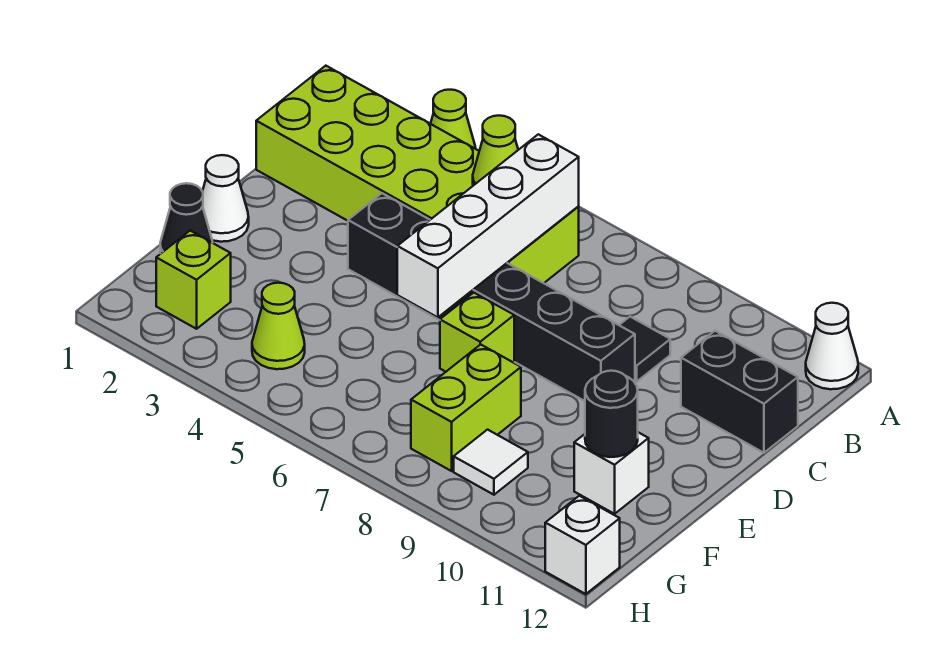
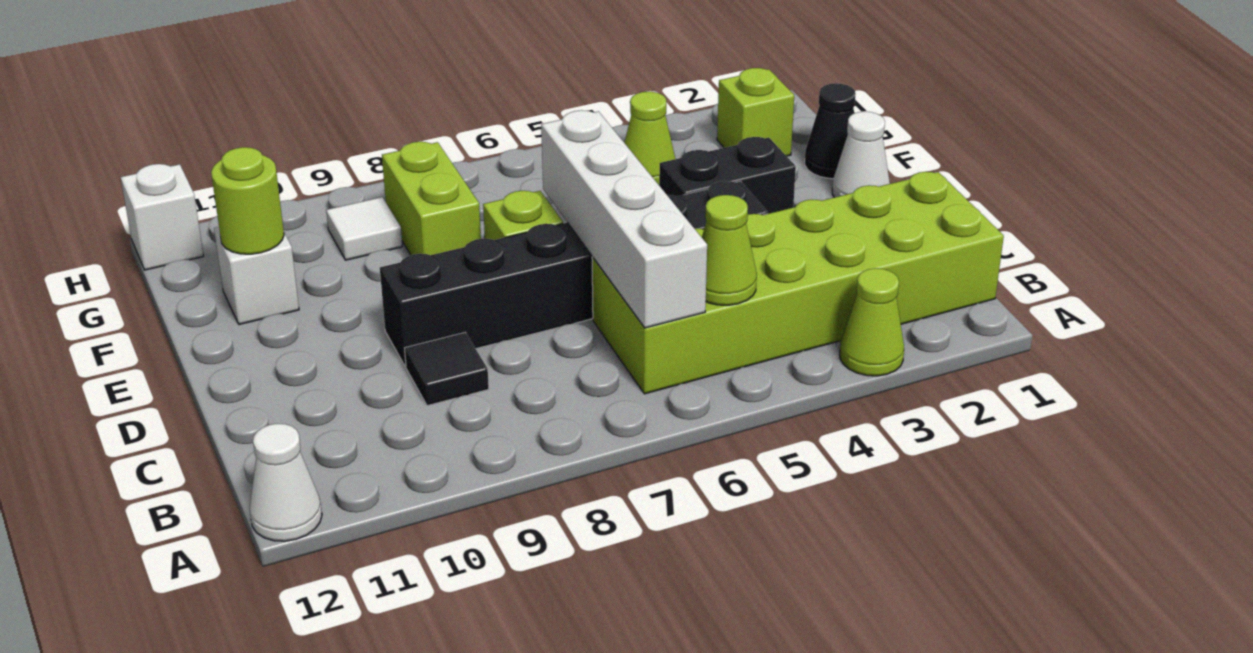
black 1x2 brick [681,331,798,453] -> black 1x2 brick moved to [659,137,796,214]
black 1x1 round brick [585,371,638,457] -> lime 1x1 round brick [211,147,284,254]

